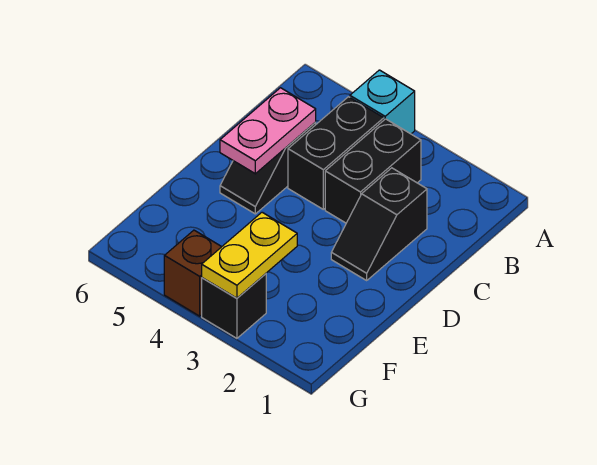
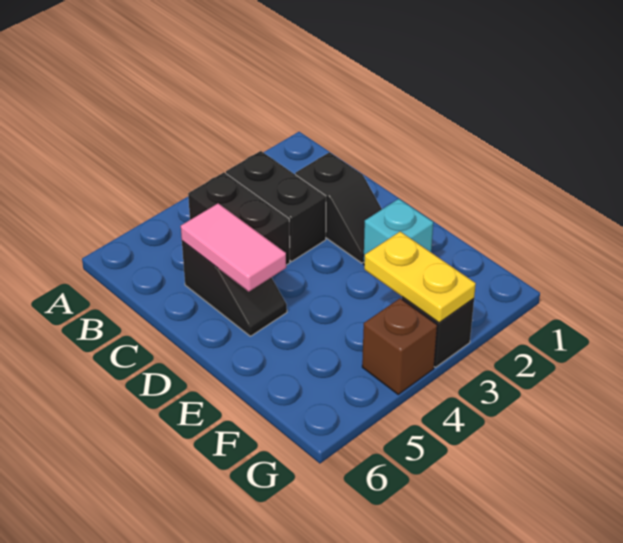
cyan 1x1 brick [350,70,415,134] -> cyan 1x1 brick moved to [363,199,433,264]
pink 1x2 plate [220,88,316,174] -> pink 1x2 tile [181,203,286,291]

